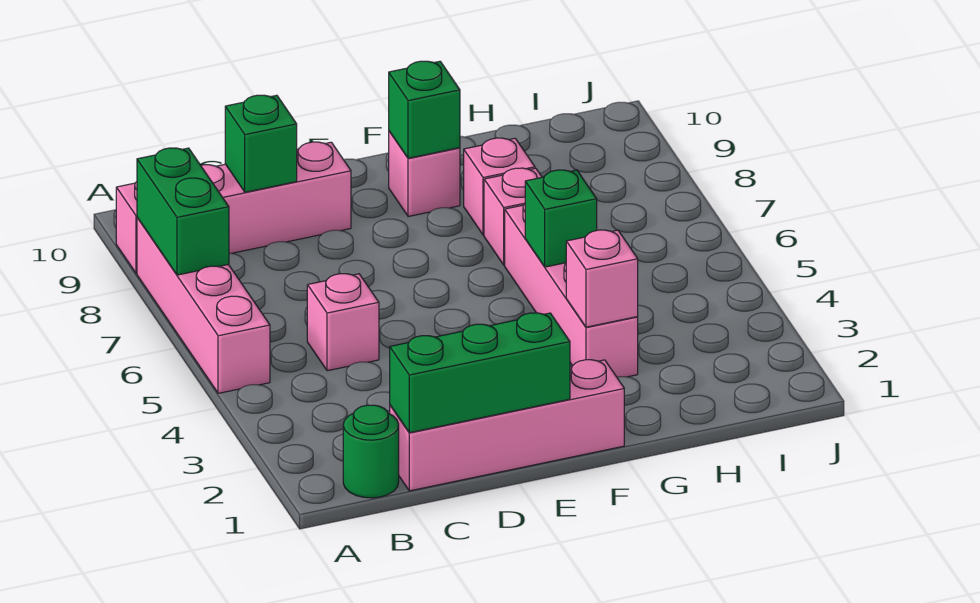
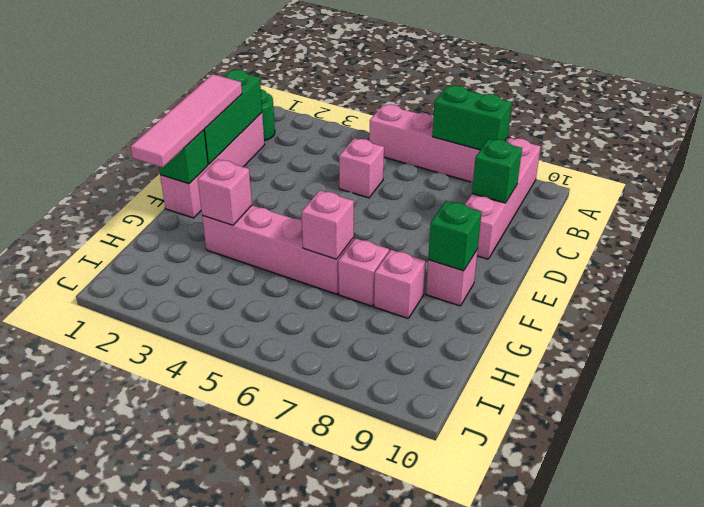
none -> pink 1x4 tile [131,74,242,167]
green 1x1 brick [525,170,597,267] -> green 1x1 brick moved to [159,130,208,184]
none -> pink 1x1 brick [302,190,354,259]

